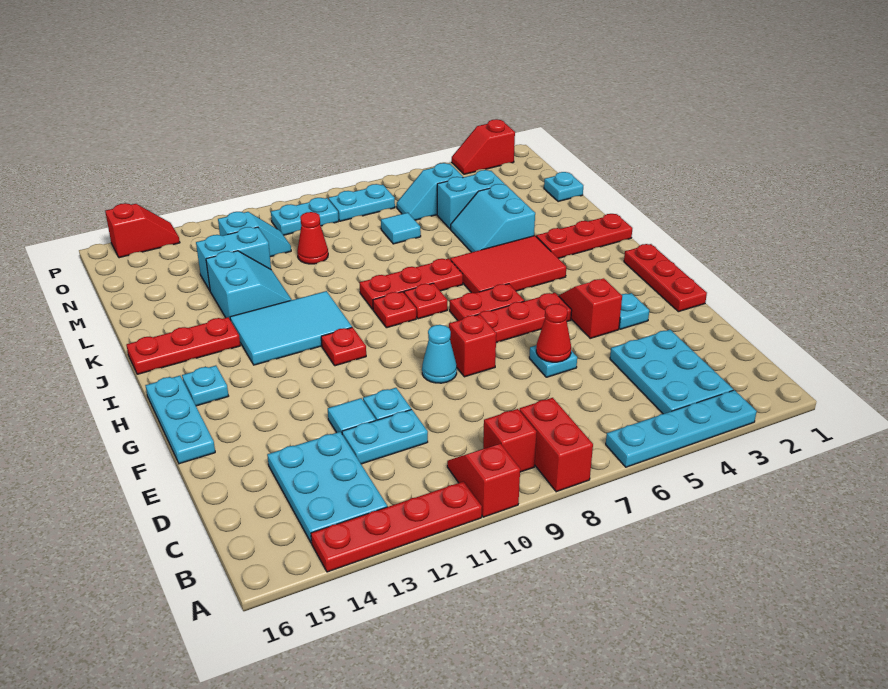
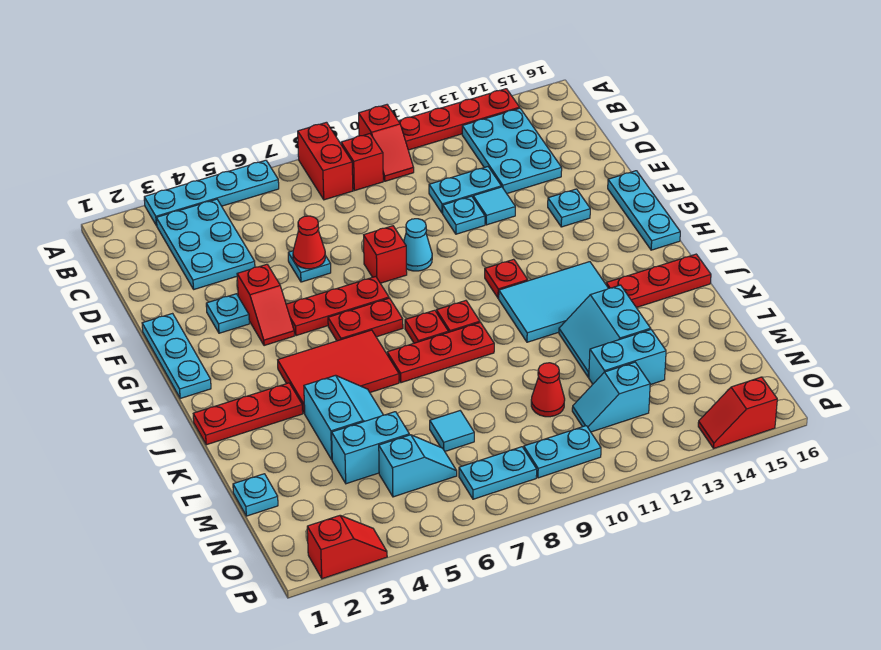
red 1x3 plate [624,244,707,312] -> cyan 1x3 plate [142,314,211,399]
cyan 1x1 plate [182,366,228,406] -> cyan 1x1 plate moved to [548,189,590,227]

